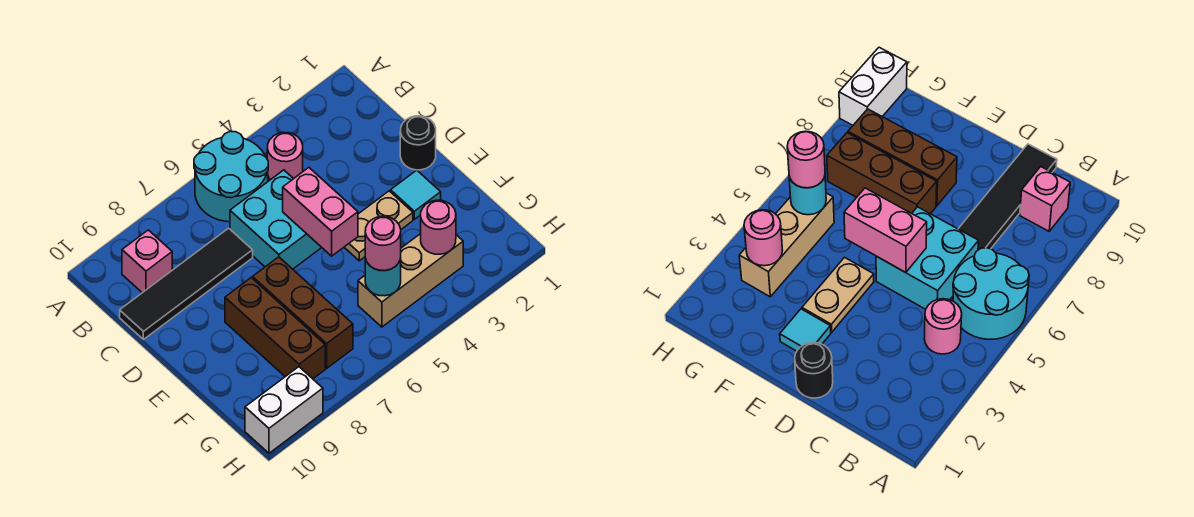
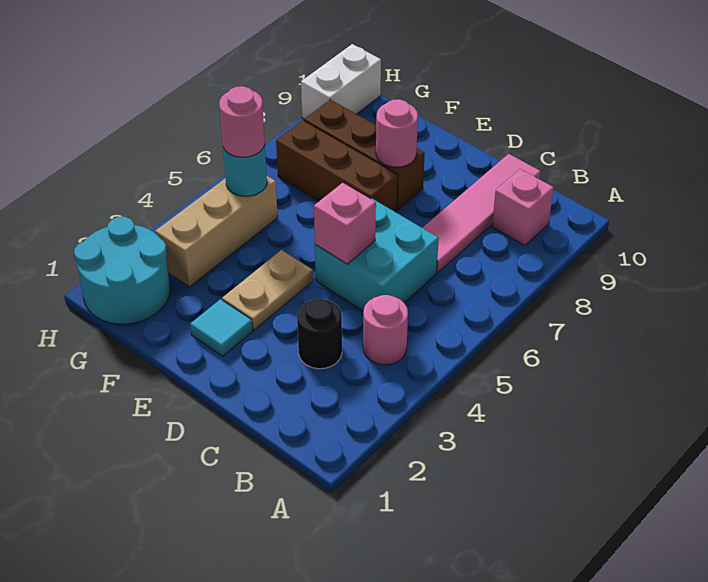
cyan 2x2 round brick [194,131,268,222] -> cyan 2x2 round brick moved to [74,217,170,324]
black 1x4 tile [120,228,253,339] -> pink 1x4 tile [423,154,541,273]
black 1x1 round brick [400,116,436,170] -> black 1x1 round brick moved to [297,299,342,369]
pink 1x2 brick [283,168,358,256] -> pink 1x1 brick [314,183,376,264]
pink 1x1 round brick [421,200,456,254] -> pink 1x1 round brick moved to [376,99,418,167]

